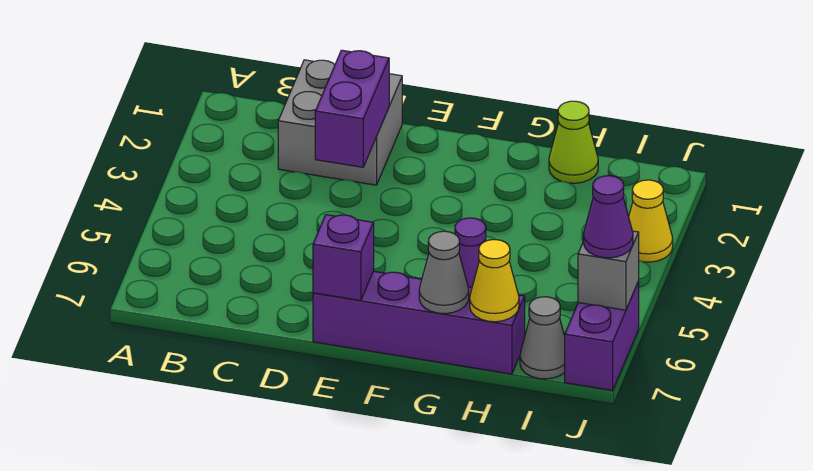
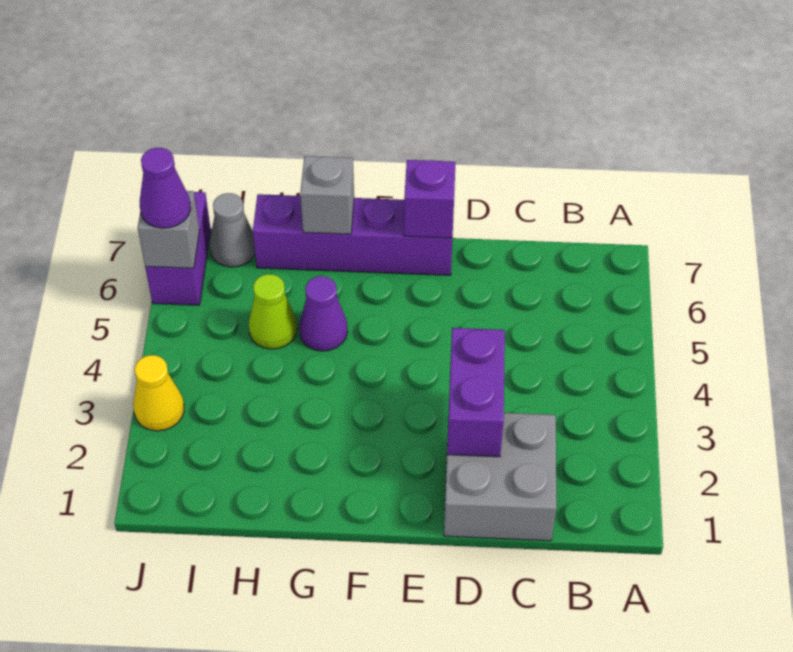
grey 1x1 cone [419,231,469,314] -> grey 1x1 brick [300,156,354,234]
lime 1x1 cone [549,101,598,183] -> lime 1x1 cone moved to [249,274,297,349]
yellow 1x1 cone [470,240,519,322] -> none

